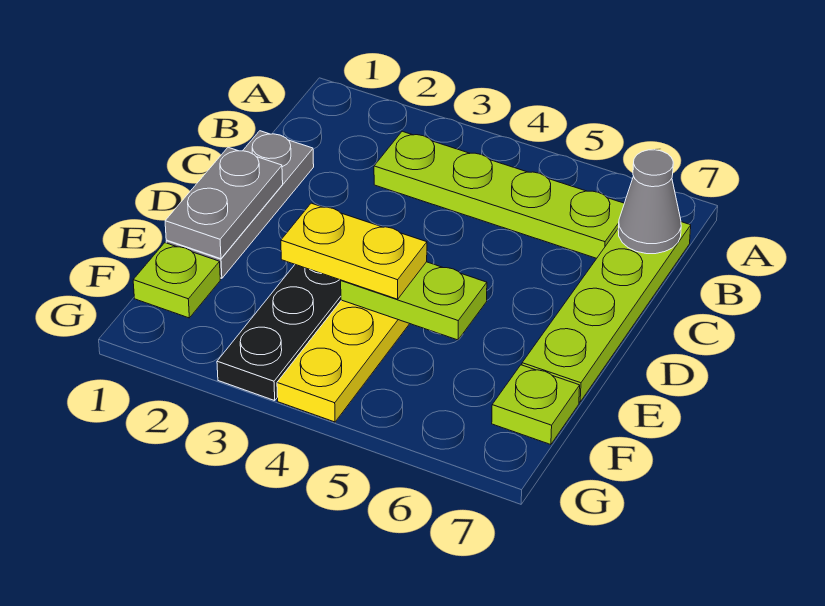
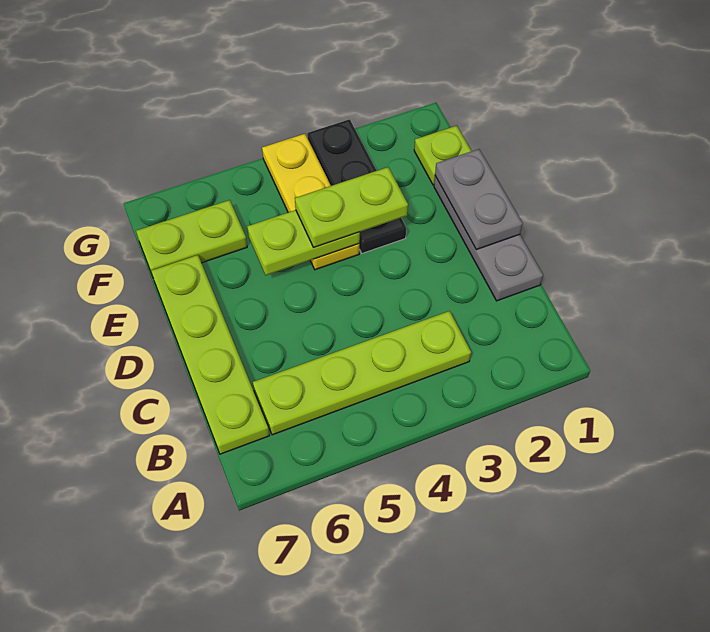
grey 1x1 cone [618,150,681,254] -> none
yellow 1x2 plate [281,203,427,299] -> lime 1x2 plate [295,167,408,247]
lime 1x1 plate [492,365,580,445] -> lime 1x2 plate [136,200,247,274]

